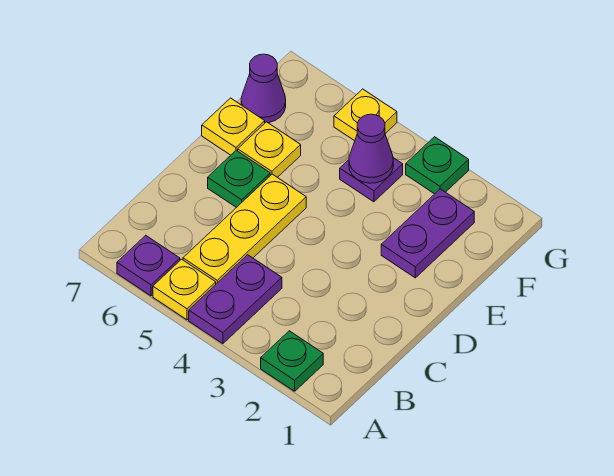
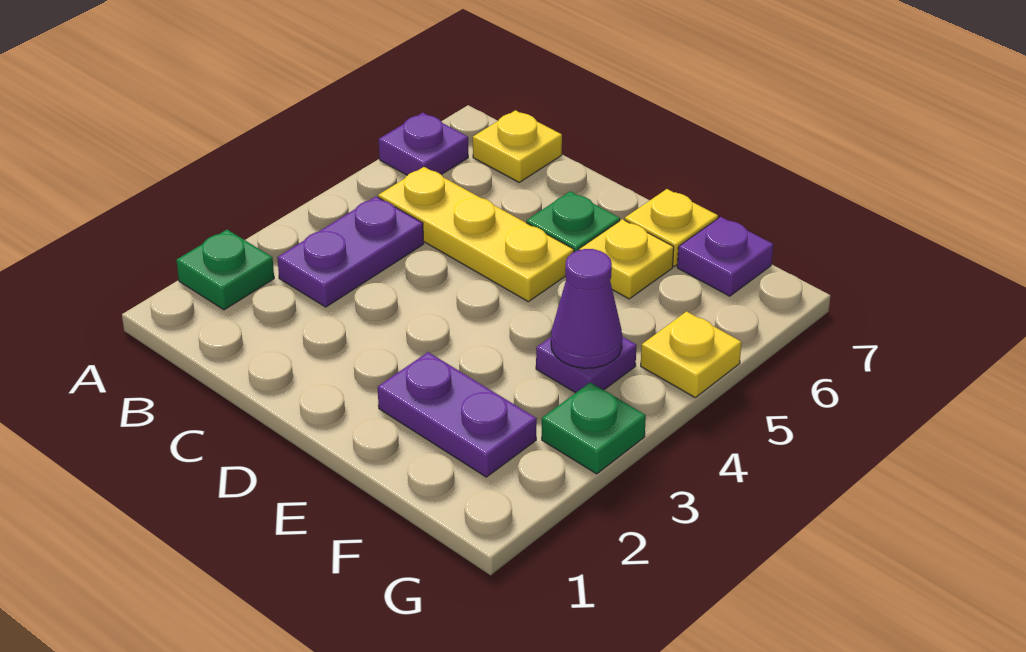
purple 1x2 plate [189,255,282,344] -> purple 1x2 plate turned to [277,196,424,307]
yellow 1x1 plate [153,259,216,320] -> yellow 1x1 plate moved to [473,110,562,182]
purple 1x1 cone [241,54,286,123] -> purple 1x1 plate [677,217,773,296]

